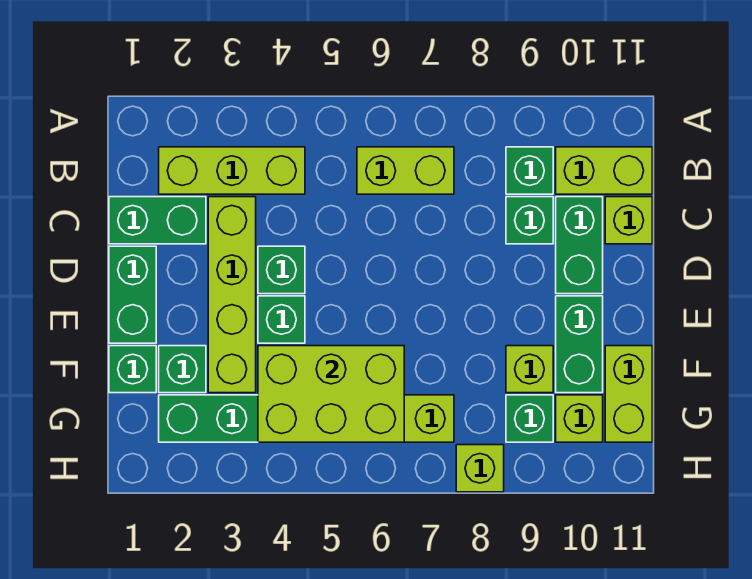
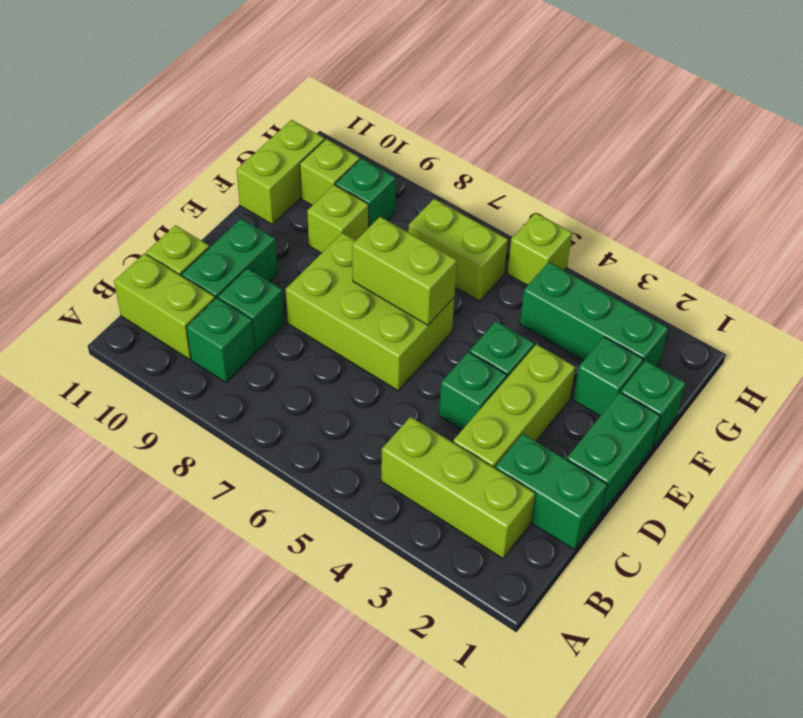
lime 1x2 brick [357,147,454,194] -> lime 1x2 brick moved to [352,217,457,325]
lime 1x4 brick [208,197,256,393] -> lime 1x3 brick [453,344,575,468]
green 1x2 brick [556,296,603,393] -> none
lime 2x3 brick [258,346,404,442] -> lime 2x3 brick moved to [286,233,455,390]
lime 1x1 brick [456,445,504,492] -> lime 1x1 brick moved to [507,213,572,286]

